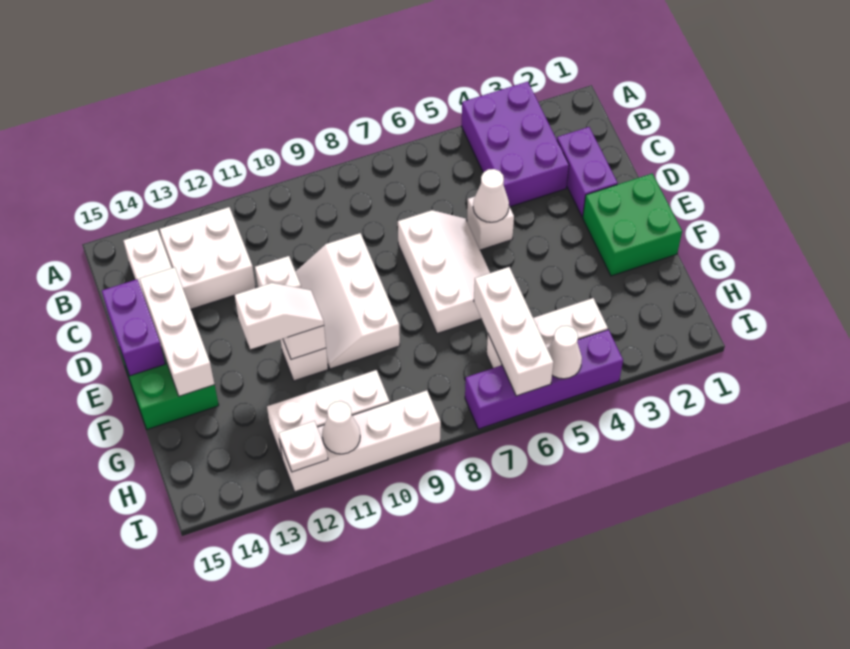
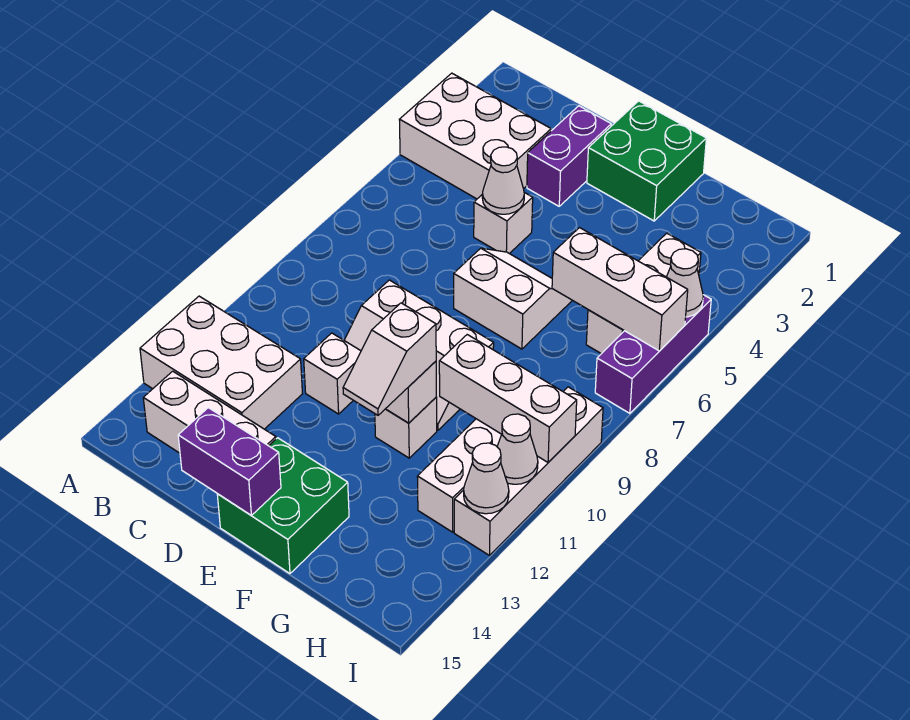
purple 2x3 brick [462,82,569,207] -> white 2x3 brick [399,73,551,199]
white 2x2 brick [160,207,256,309] -> white 2x3 brick [140,296,302,429]
purple 1x2 brick [557,127,618,217] -> purple 1x2 brick turned to [527,106,611,206]
white 2x3 slope [397,210,490,333] -> white 2x2 slope [454,248,572,349]
white 1x3 brick [140,267,215,396] -> white 1x3 brick moved to [439,335,577,462]
white 1x2 slope [235,283,324,349] -> white 1x2 slope turned to [343,303,436,415]
purple 1x4 brick [465,330,623,429] -> purple 1x3 brick [595,295,711,413]
white 1x1 plate [279,421,328,472] -> white 1x1 cone [464,443,509,514]

